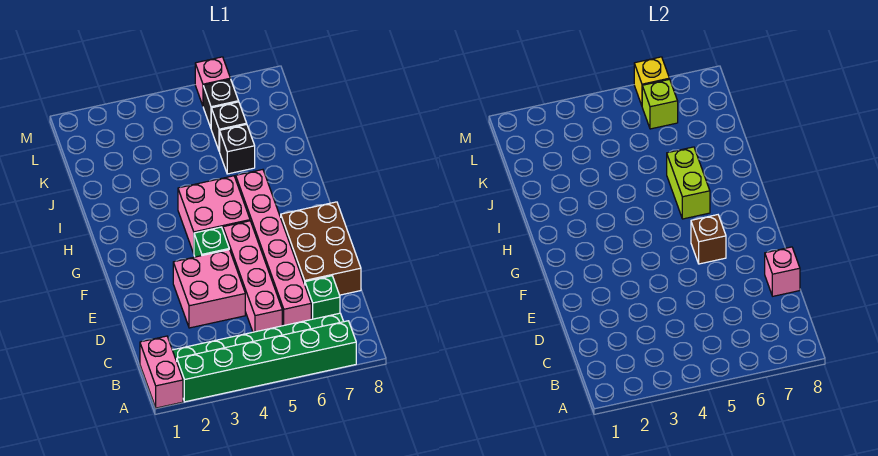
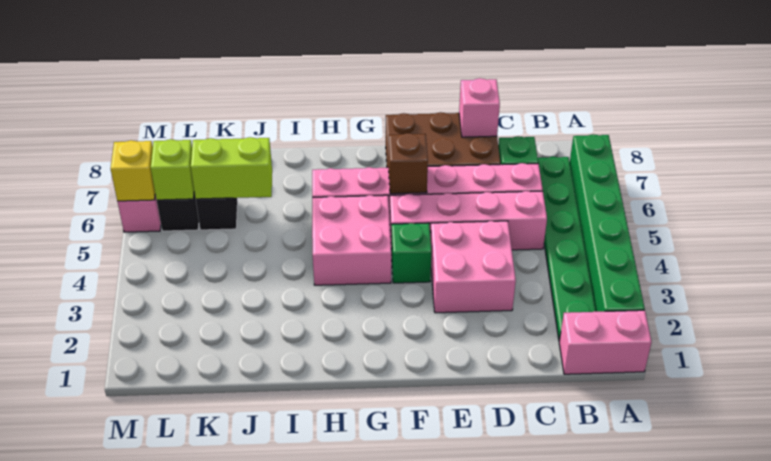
lime 1x2 brick [667,147,710,219] -> lime 1x2 brick moved to [191,137,272,199]
black 1x1 brick [220,124,255,174] -> none

